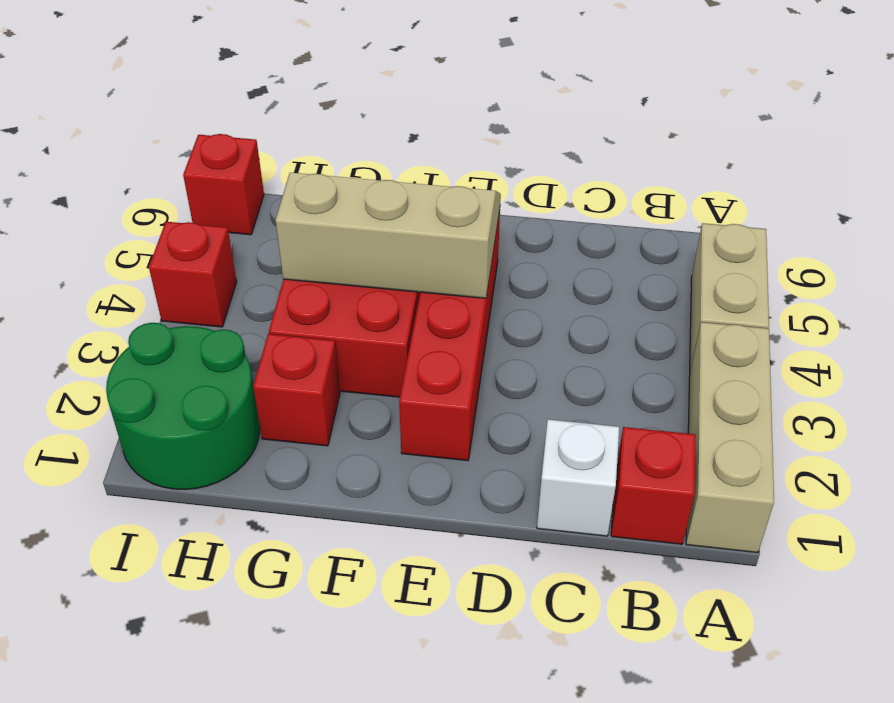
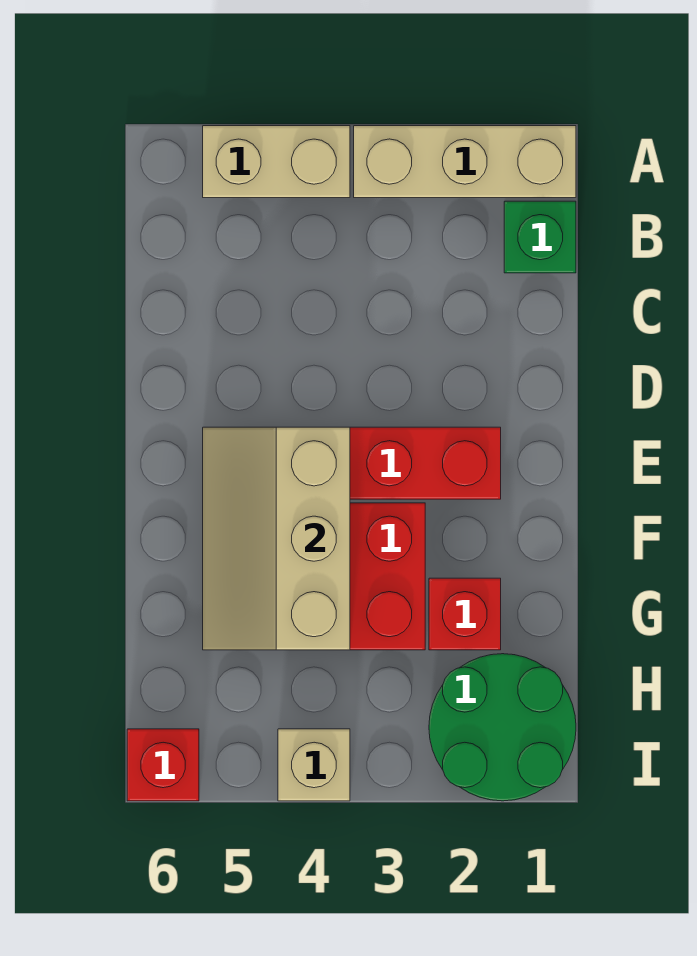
red 1x1 brick [611,427,696,544] -> green 1x1 brick [504,201,576,273]
white 1x1 brick [537,419,619,536] -> none
red 1x1 brick [149,222,237,327] -> tan 1x1 brick [278,729,350,801]

